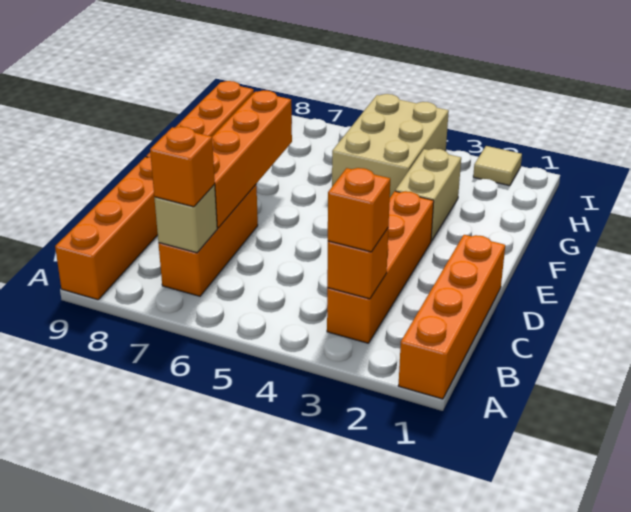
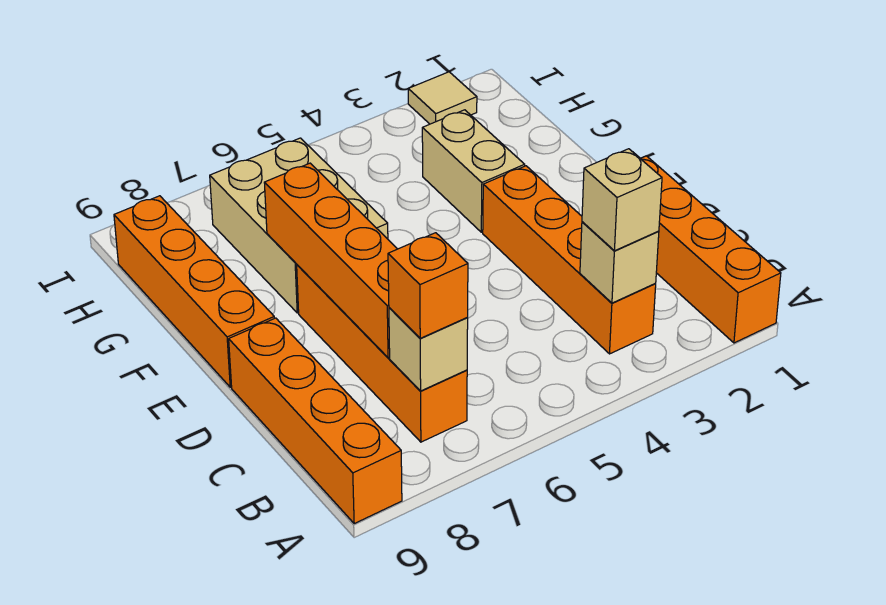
orange 1x1 brick [327,228,388,299] -> tan 1x1 brick [580,222,659,303]
orange 1x1 brick [328,168,390,252] -> tan 1x1 brick [582,149,662,251]
orange 1x3 brick [158,185,258,296] -> orange 1x4 brick [297,265,467,442]
tan 2x3 brick [332,94,449,197] -> tan 2x3 brick moved to [210,138,388,313]

